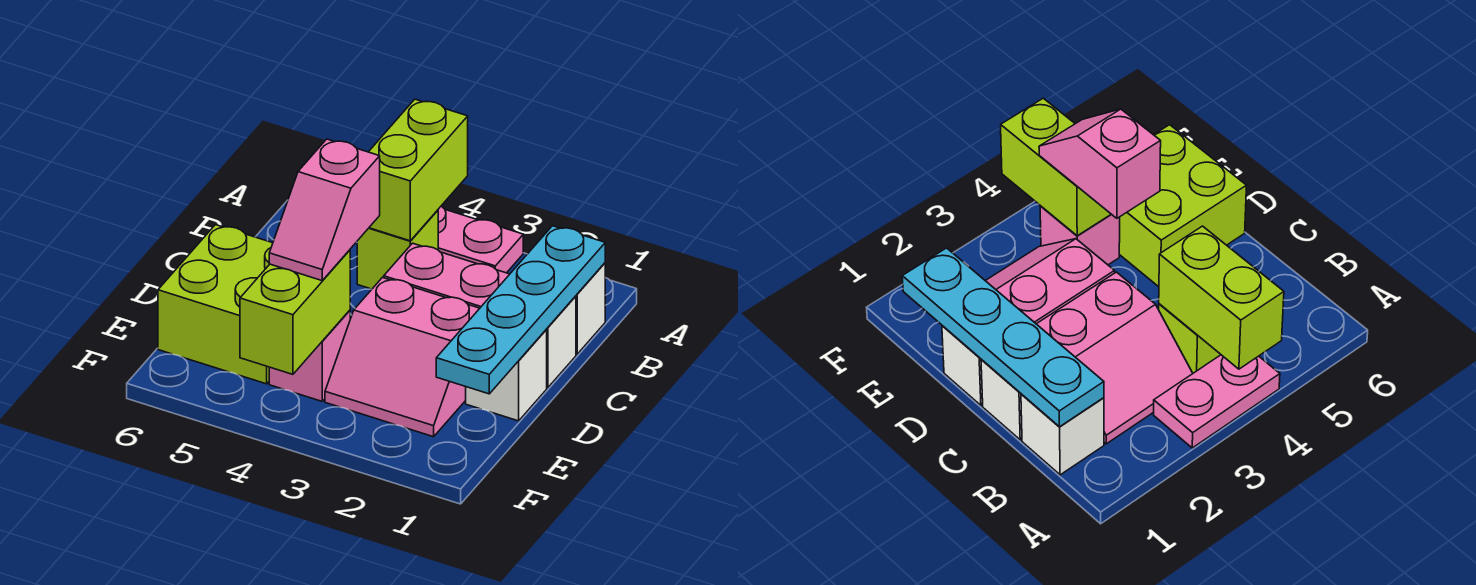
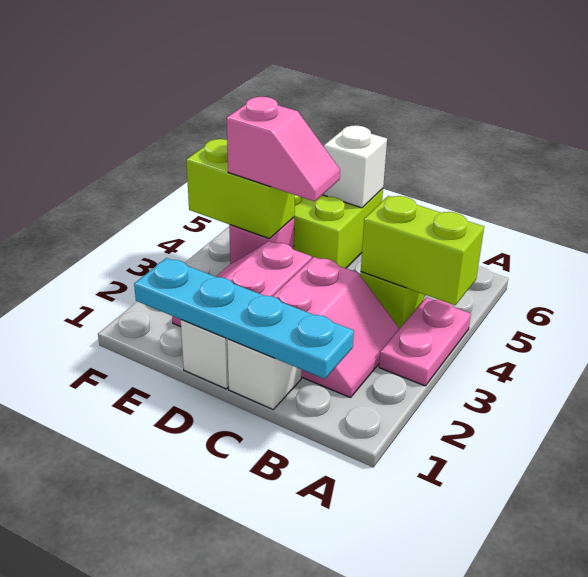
white 1x1 brick [576,263,605,354] -> white 1x1 brick moved to [323,125,387,208]
pink 1x2 slope [269,139,380,281] -> pink 1x2 slope turned to [227,97,340,201]

